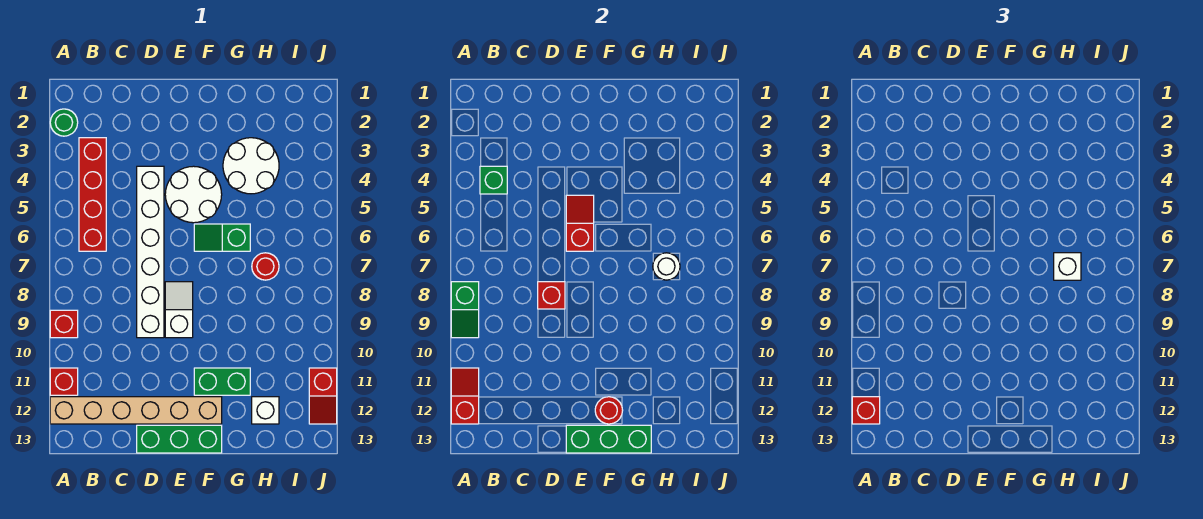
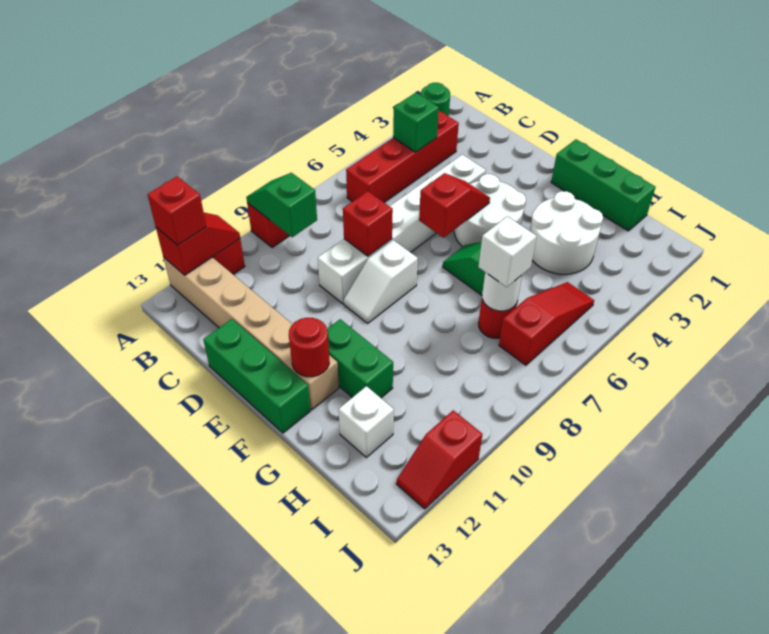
green 1x2 slope [451,282,479,338] -> green 1x2 slope turned to [246,173,317,237]
white 1x2 slope [165,282,193,338] -> white 1x2 slope turned to [344,240,418,323]
green 1x3 brick [566,425,651,453] -> green 1x3 brick moved to [551,139,656,231]
none -> red 1x3 slope [499,282,594,365]

